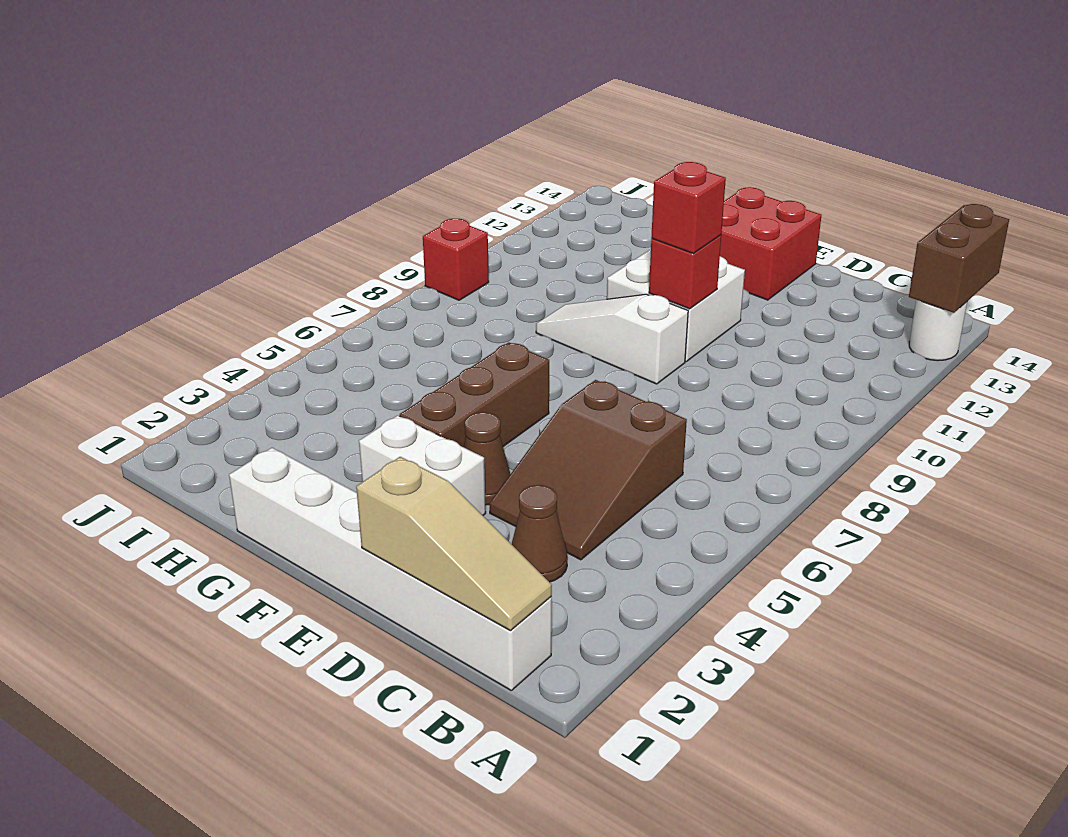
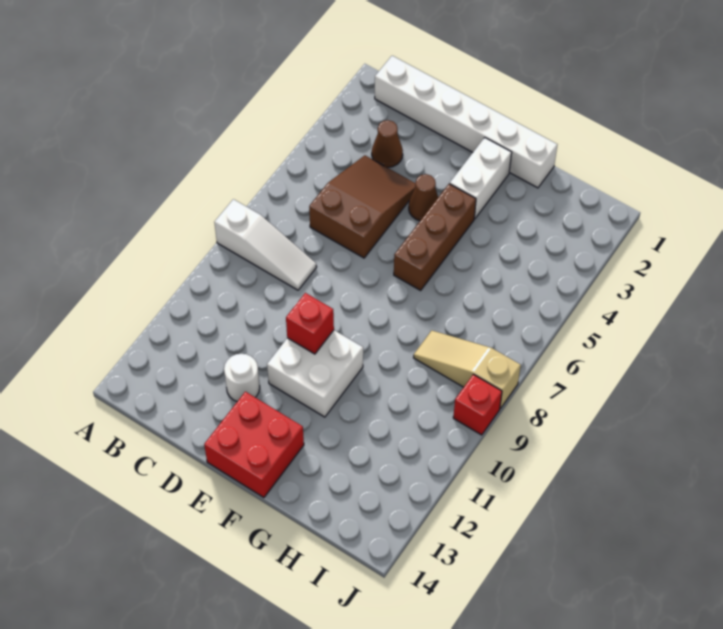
white 1x1 round brick [909,300,967,361] -> white 1x1 round brick moved to [224,354,260,402]
brown 1x2 brick [909,204,1009,313] -> none
tan 1x3 slope [356,457,552,631] -> tan 1x3 slope moved to [414,331,521,408]
white 1x2 brick [359,415,486,515] -> white 1x2 brick turned to [450,138,512,219]
white 1x3 slope [536,294,688,384] -> white 1x3 slope moved to [214,199,316,290]
red 1x1 brick [651,162,726,253] -> none

